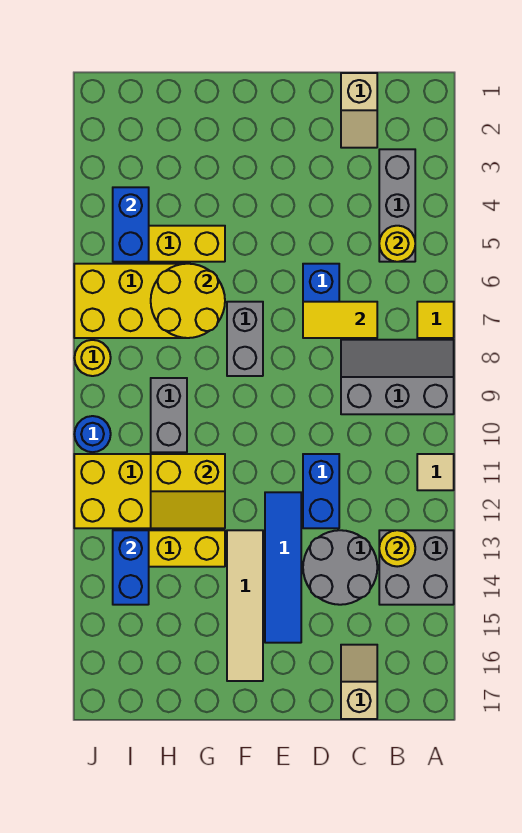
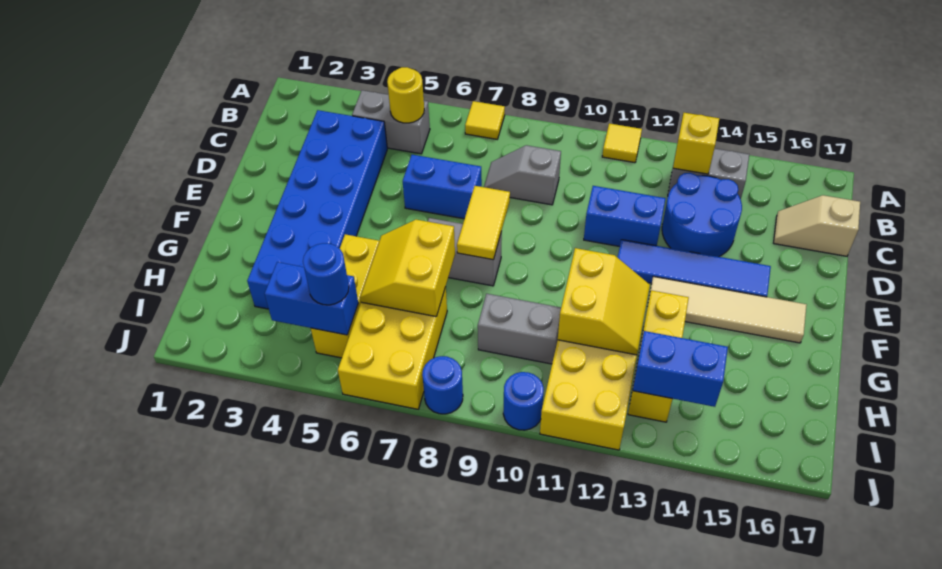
grey 2x3 slope [341,340,454,414] -> grey 1x2 slope [484,145,561,205]
tan 1x1 tile [417,454,454,490] -> yellow 1x1 tile [602,123,642,163]
grey 2x2 brick [379,530,454,605] -> grey 1x2 brick [668,148,749,199]
grey 1x3 brick [379,149,415,262] -> grey 1x2 brick [352,90,430,154]
yellow 1x1 round brick [379,530,415,567] -> yellow 1x1 brick [673,113,719,174]
tan 1x2 slope [341,73,377,148] -> none
none -> blue 2x6 brick [247,110,387,309]
yellow 1x2 tile [303,302,377,338] -> yellow 1x2 tile moved to [457,186,510,260]
grey 2x2 round brick [303,530,377,605] -> blue 2x2 round brick [662,173,742,257]
yellow 2x2 round brick [151,264,225,338] -> yellow 2x2 slope [360,220,455,317]
none -> blue 1x1 round brick [303,243,349,305]
yellow 1x1 round brick [75,340,111,376] -> blue 1x1 round brick [422,356,463,414]

